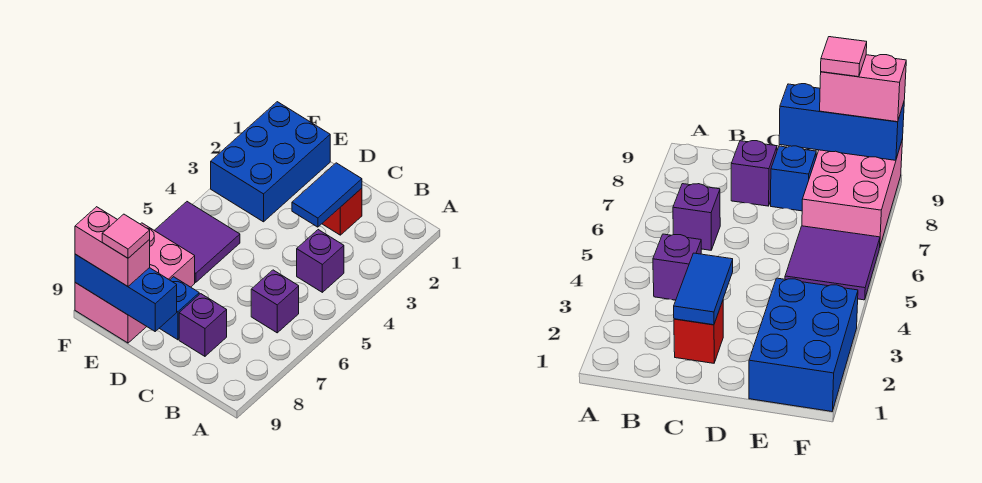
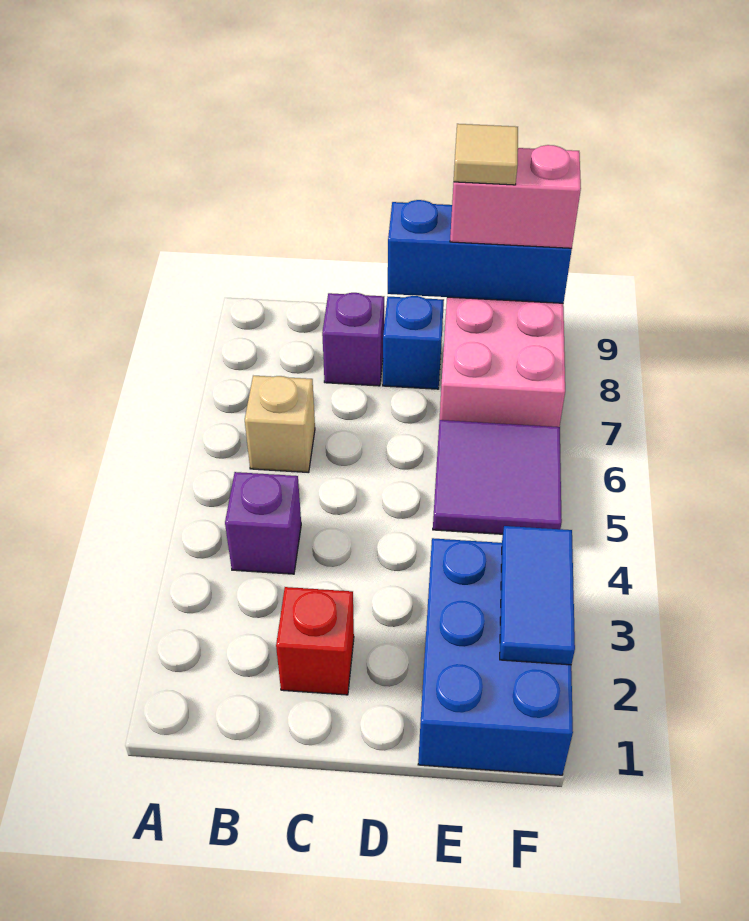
purple 1x1 brick [251,270,299,333] -> tan 1x1 brick [245,376,315,473]
blue 1x2 tile [292,163,362,227] -> blue 1x2 tile moved to [500,526,575,665]
pink 1x1 tile [102,214,150,258] -> tan 1x1 tile [454,124,518,185]

